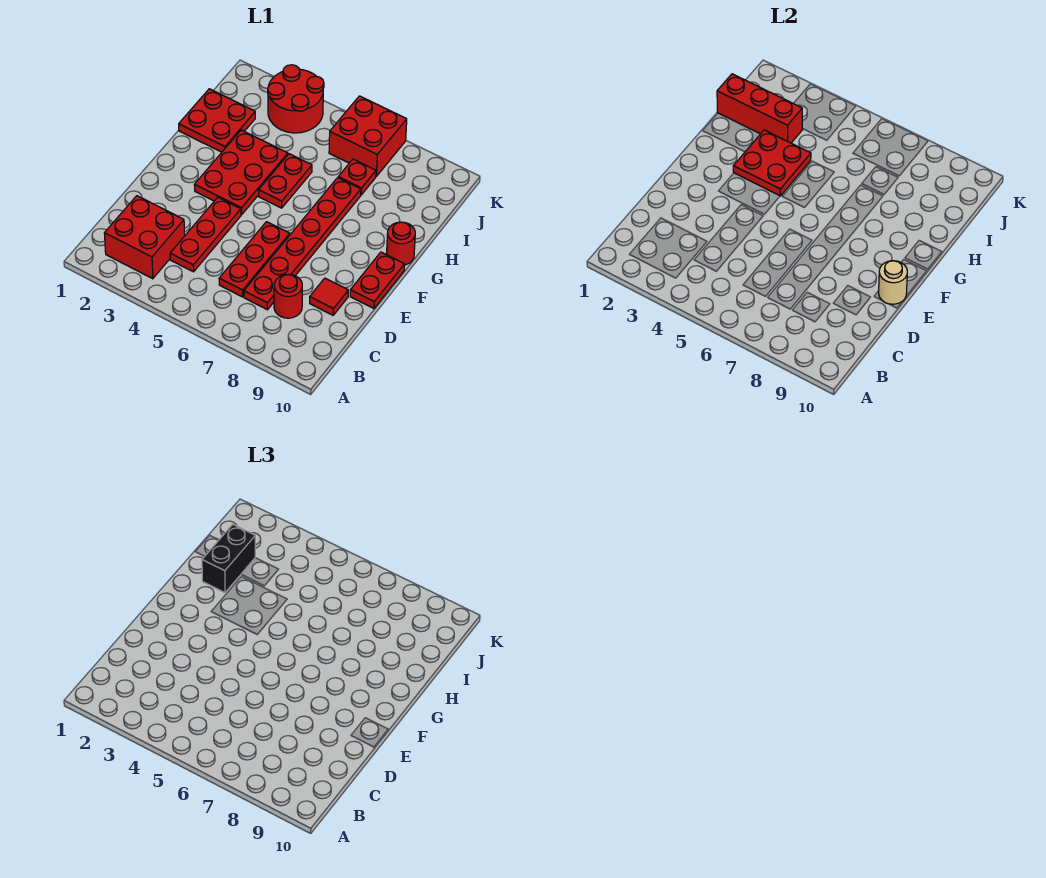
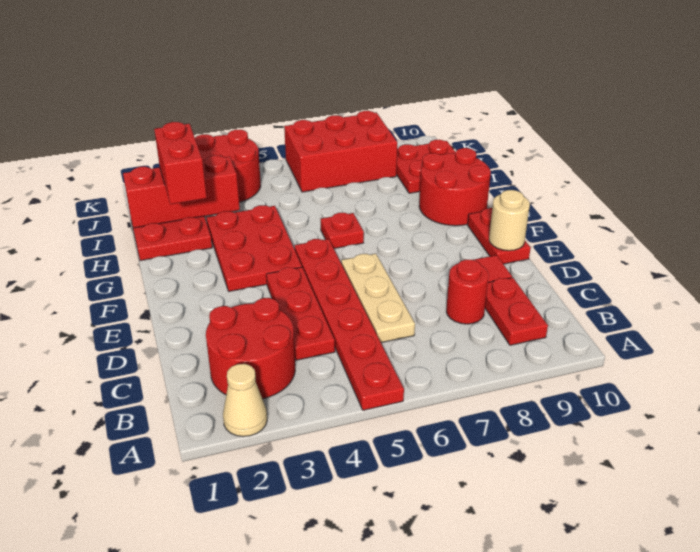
none -> tan 1x1 cone [223,364,267,437]
red 2x2 brick [104,196,185,279] -> red 2x2 round brick [206,298,295,399]
red 1x3 plate [219,222,290,297] -> tan 1x3 plate [341,254,415,343]
red 1x6 plate [244,178,361,310] -> red 1x6 plate moved to [294,239,404,410]
red 2x2 plate [733,130,811,196] -> red 2x2 plate moved to [396,140,455,193]
red 1x2 plate [259,154,312,208] -> red 1x2 plate moved to [485,277,548,345]
red 1x1 round brick [387,222,415,265] -> red 2x2 round brick [419,148,491,226]
black 1x2 brick [202,525,255,593] -> red 1x2 brick [154,122,207,204]
red 1x1 plate [338,159,376,195] -> red 1x1 plate moved to [321,213,364,249]
red 2x2 brick [329,96,407,176] -> red 2x3 brick [284,111,397,192]

